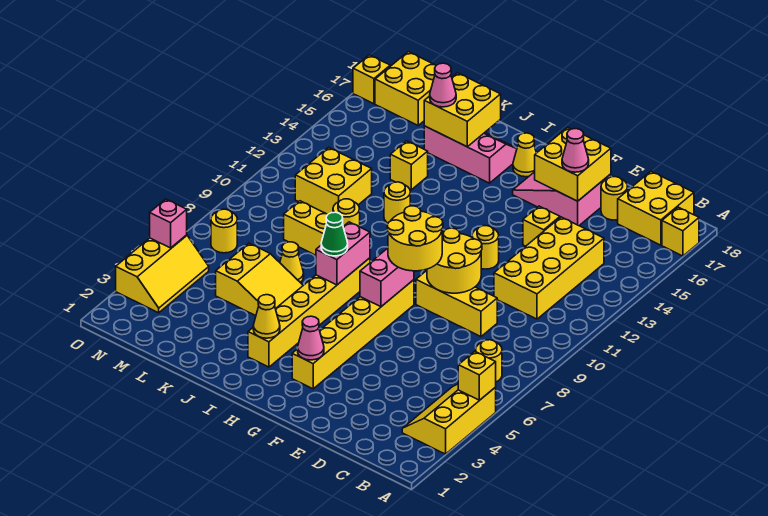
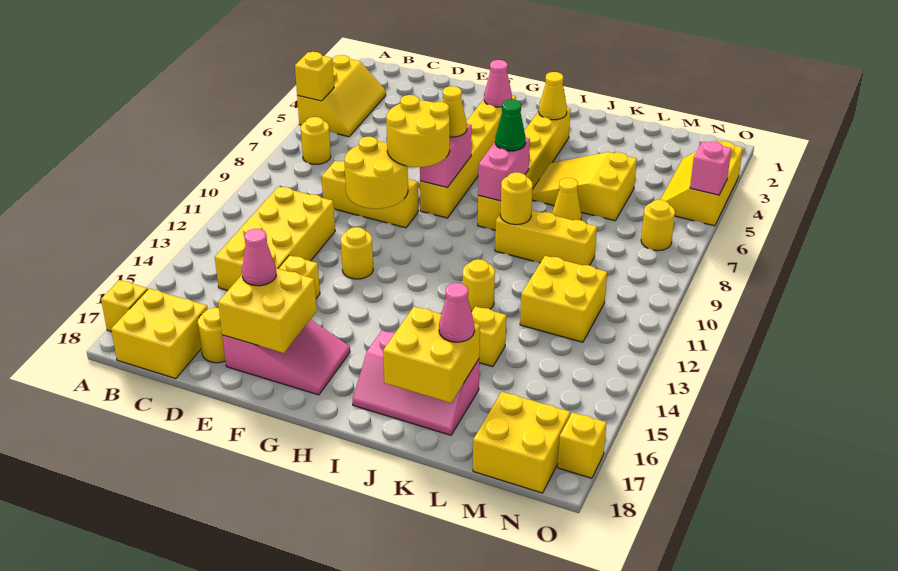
yellow 1x1 cone [513,133,536,177] -> yellow 1x1 cone moved to [442,86,467,137]

